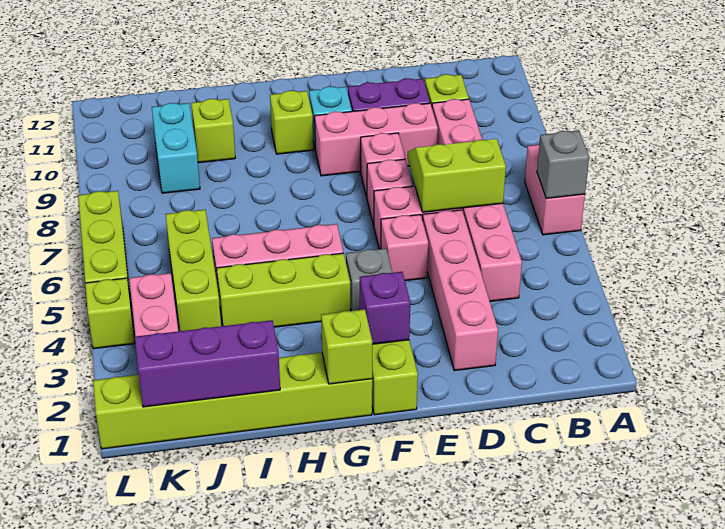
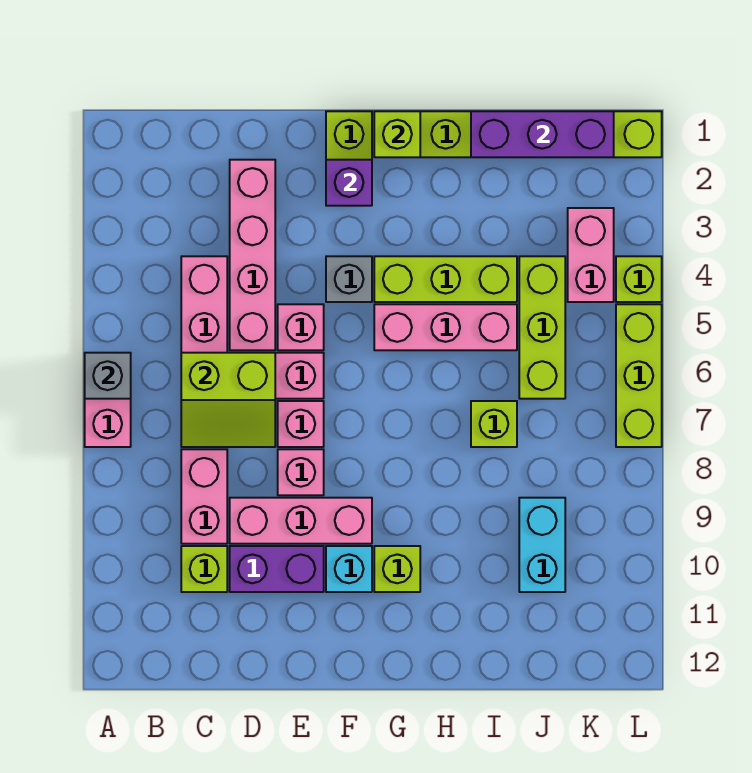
lime 1x1 brick [191,99,235,163] -> lime 1x1 brick moved to [471,401,517,447]

